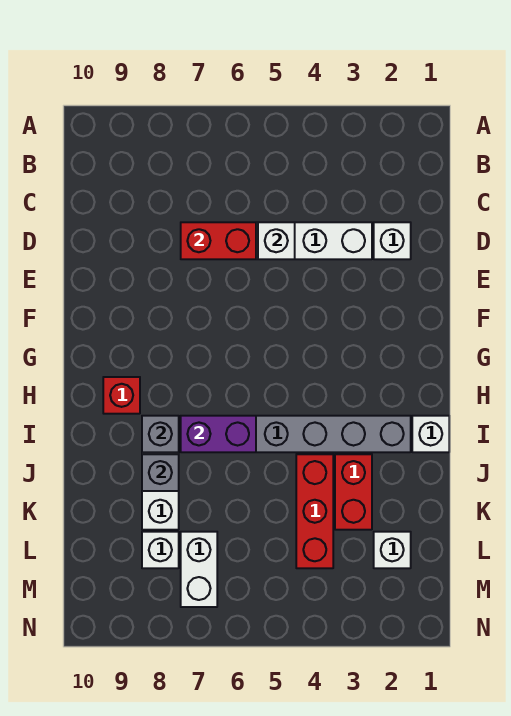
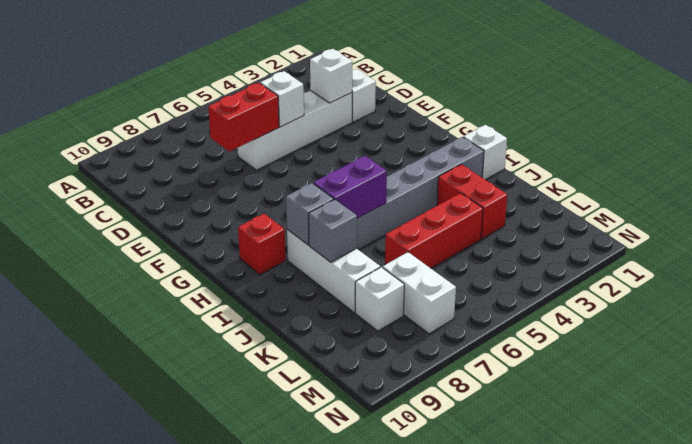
red 1x3 brick [296,454,333,568] -> red 1x3 brick turned to [385,193,483,268]
white 1x1 brick [374,532,411,568] -> white 1x1 brick moved to [310,49,352,103]

